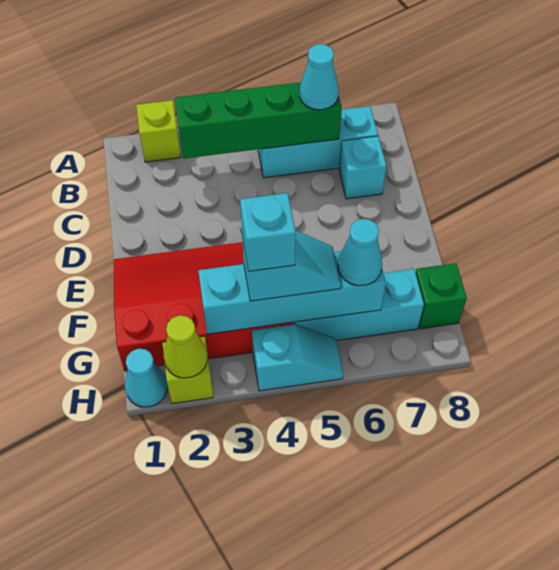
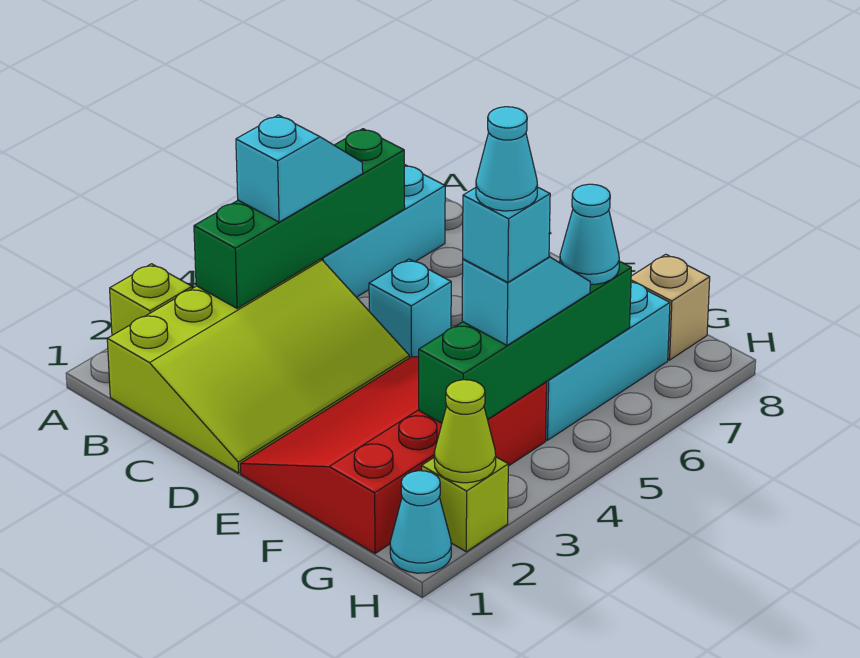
none -> lime 3x4 slope [107,259,409,473]
cyan 1x1 cone [300,44,339,110] -> cyan 1x1 cone moved to [476,107,537,211]
cyan 1x1 brick [339,136,386,199] -> cyan 1x1 brick moved to [369,259,451,358]
cyan 1x4 brick [198,251,386,334] -> green 1x4 brick [419,261,631,423]
green 1x1 brick [416,263,467,329] -> tan 1x1 brick [631,254,710,360]
cyan 1x2 slope [252,324,343,391] -> cyan 1x2 slope moved to [236,115,363,222]

